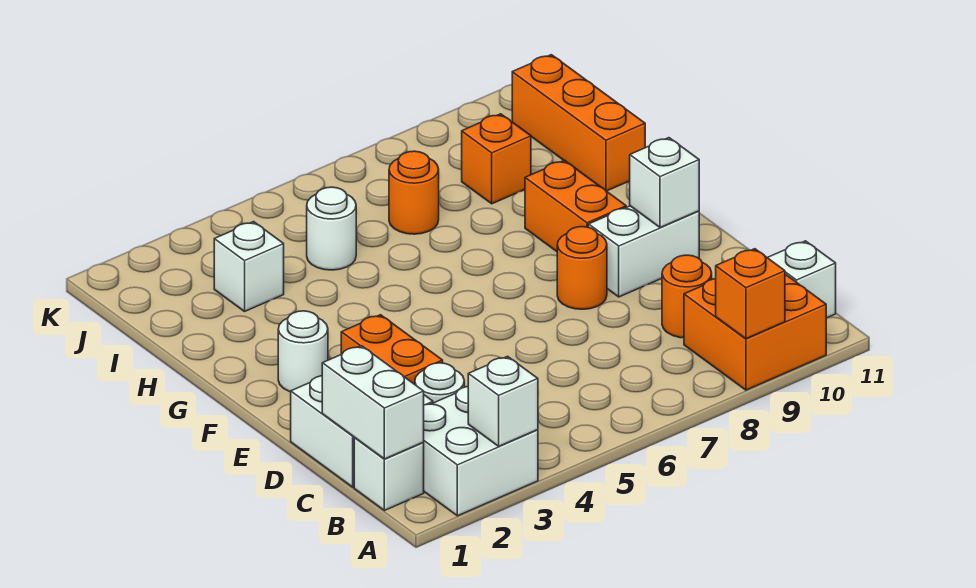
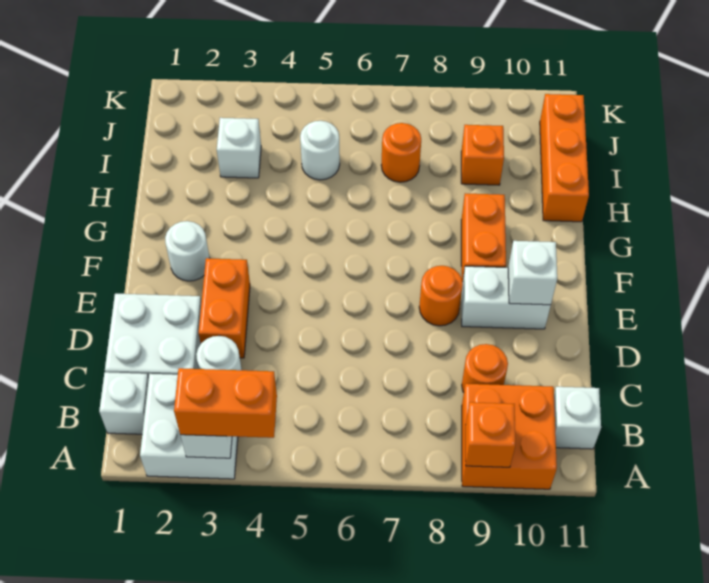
none -> orange 1x2 brick [174,368,277,438]
white 1x2 brick [322,346,424,459] -> none

